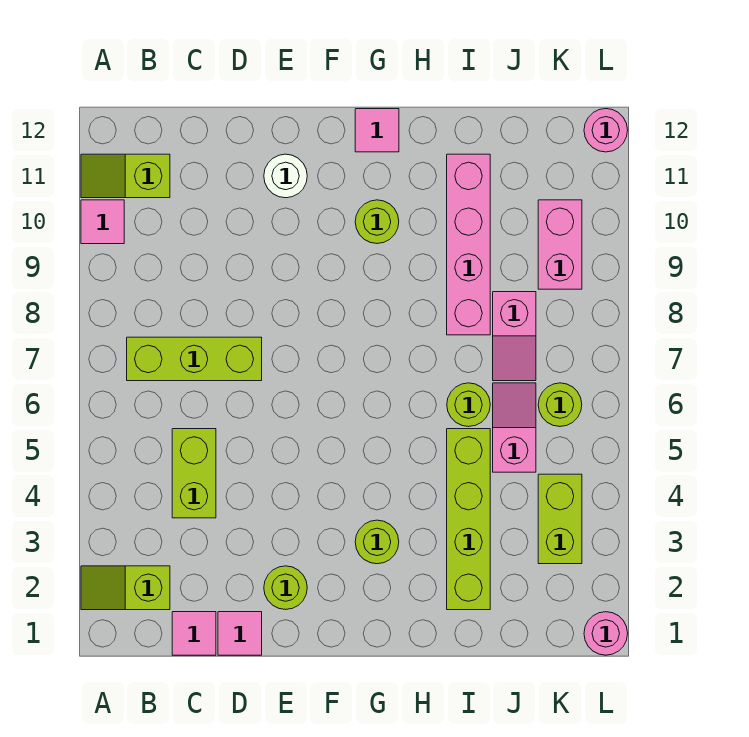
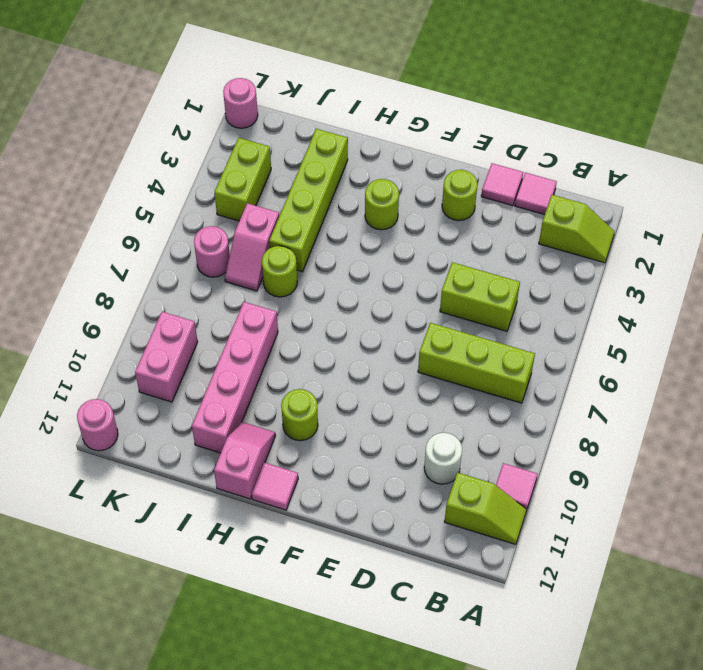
lime 1x2 brick [172,429,216,518] -> lime 1x2 brick turned to [440,262,520,331]
white 1x1 round brick [264,154,307,198] -> white 1x1 round brick moved to [424,433,462,484]
pink 1x2 slope [493,292,536,381] -> pink 1x2 slope moved to [214,422,276,499]
lime 1x1 round brick [538,383,582,426] -> pink 1x1 round brick [194,226,230,277]

